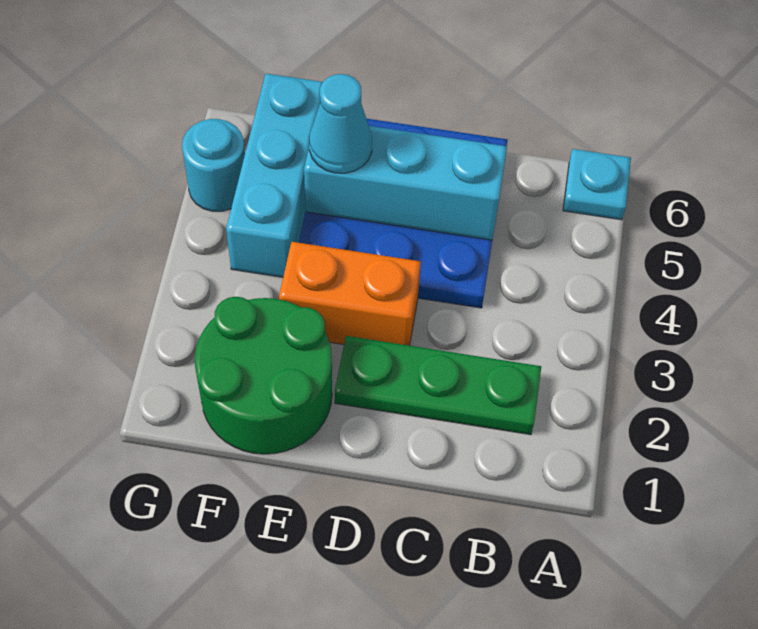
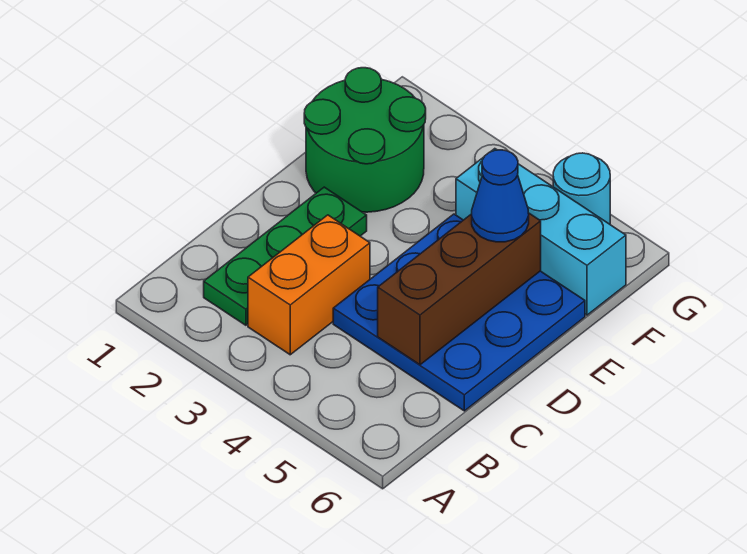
cyan 1x1 plate [563,149,631,220] -> none
cyan 1x3 brick [304,126,507,240] -> brown 1x3 brick [378,213,541,365]
orange 1x2 brick [279,242,421,346] -> orange 1x2 brick moved to [248,215,370,355]
cyan 1x1 cone [309,74,372,173] -> blue 1x1 cone [472,150,529,242]

